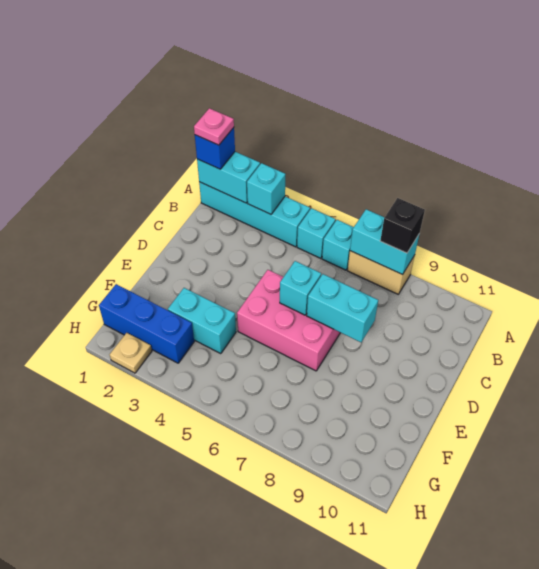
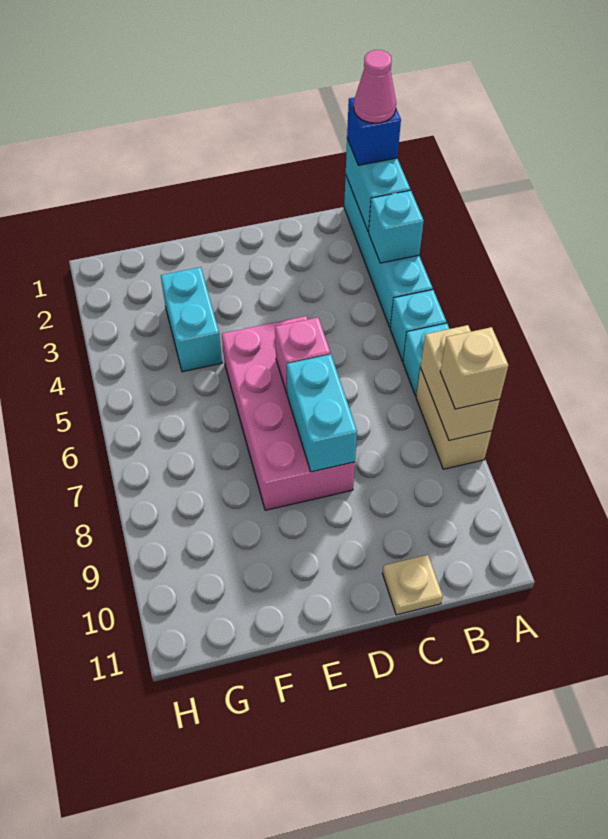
pink 1x1 plate [194,108,234,145] -> pink 1x1 cone [354,50,396,123]
cyan 1x2 brick [350,209,419,275] -> tan 1x2 brick [420,325,500,441]
black 1x1 brick [380,198,425,253] -> tan 1x1 brick [440,327,508,409]
pink 2x3 brick [237,270,340,371] -> pink 2x4 brick [222,316,355,510]
cyan 1x1 brick [280,261,321,315] -> pink 1x1 brick [275,318,330,393]
blue 1x3 brick [99,284,194,363] -> none
tan 1x1 plate [110,333,152,373] -> tan 1x1 plate moved to [383,555,443,615]

